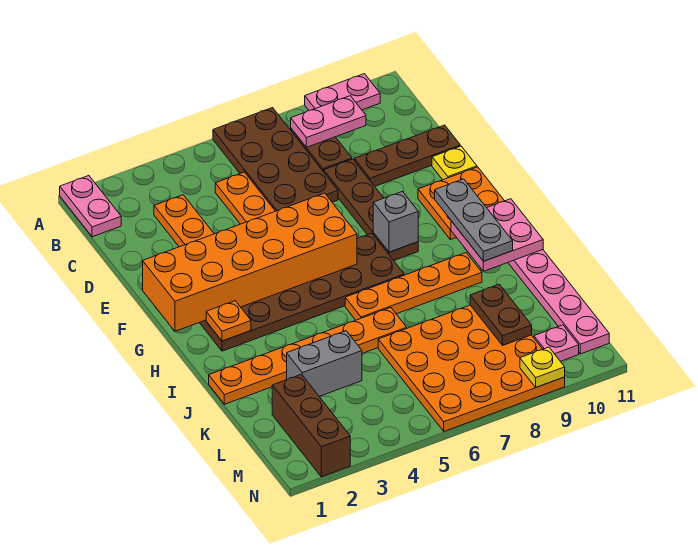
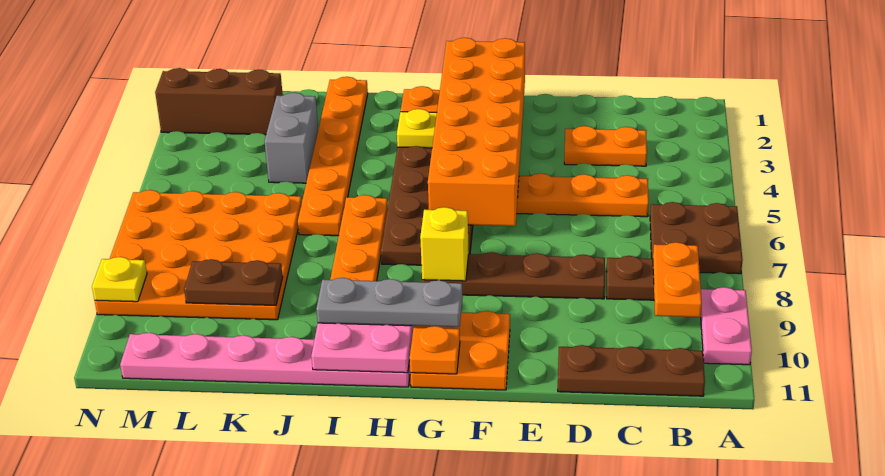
pink 1x2 plate [60,176,121,237] -> none
brown 2x4 plate [213,108,338,211] -> brown 2x2 plate [650,202,743,274]
pink 1x2 plate [291,96,366,147] -> orange 1x2 plate [653,242,702,317]
brown 1x3 plate [354,125,460,186] -> brown 1x3 plate turned to [558,345,705,396]
yellow 1x1 plate [432,146,477,180] -> yellow 1x1 plate moved to [397,109,437,148]
grey 1x1 brick [373,191,418,252] -> yellow 1x1 brick [420,207,469,281]
none -> orange 1x1 plate [409,326,460,374]
pink 1x1 plate [534,325,579,361] -> none

